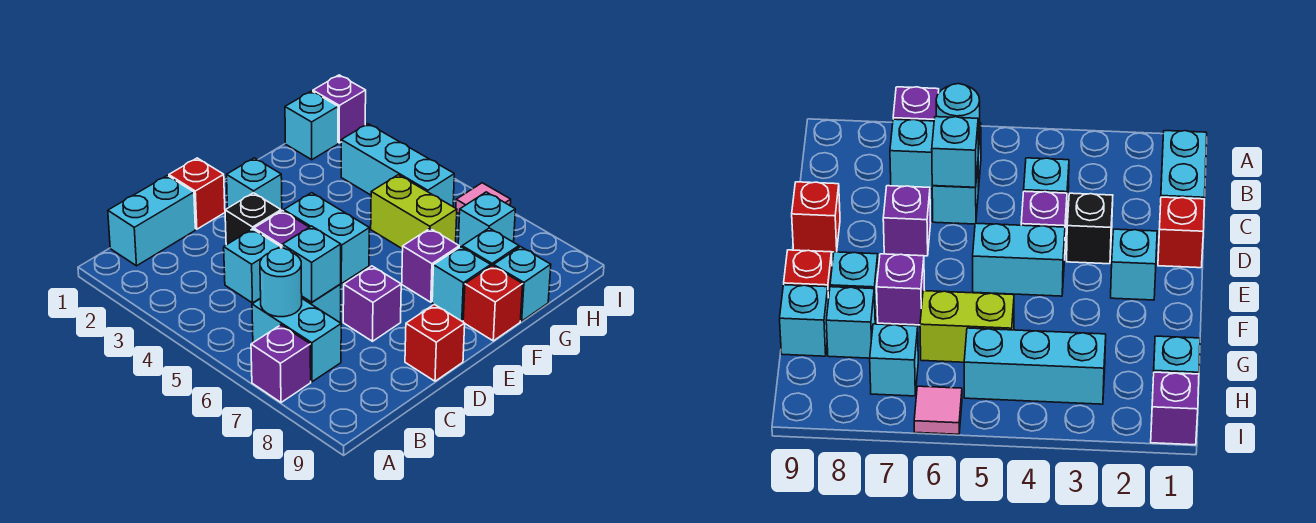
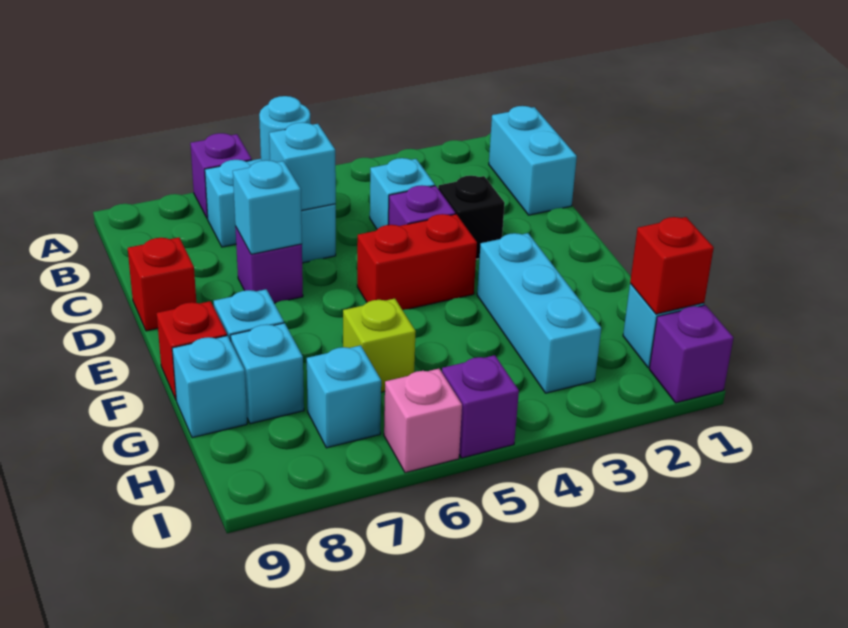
red 1x1 brick [169,158,225,229] -> red 1x1 brick moved to [630,217,714,314]
cyan 1x1 brick [227,158,282,211] -> cyan 1x1 brick moved to [233,160,302,254]
cyan 1x2 brick [284,193,369,284] -> red 1x2 brick [357,214,477,310]
purple 1x1 brick [402,229,459,302] -> purple 1x1 brick moved to [442,355,519,458]
lime 1x2 brick [371,175,457,249] -> lime 1x1 brick [343,299,416,392]
cyan 1x3 brick [341,124,454,206] -> cyan 1x3 brick turned to [477,233,601,393]
pink 1x1 tile [456,183,511,214] -> pink 1x1 brick [384,369,462,473]

